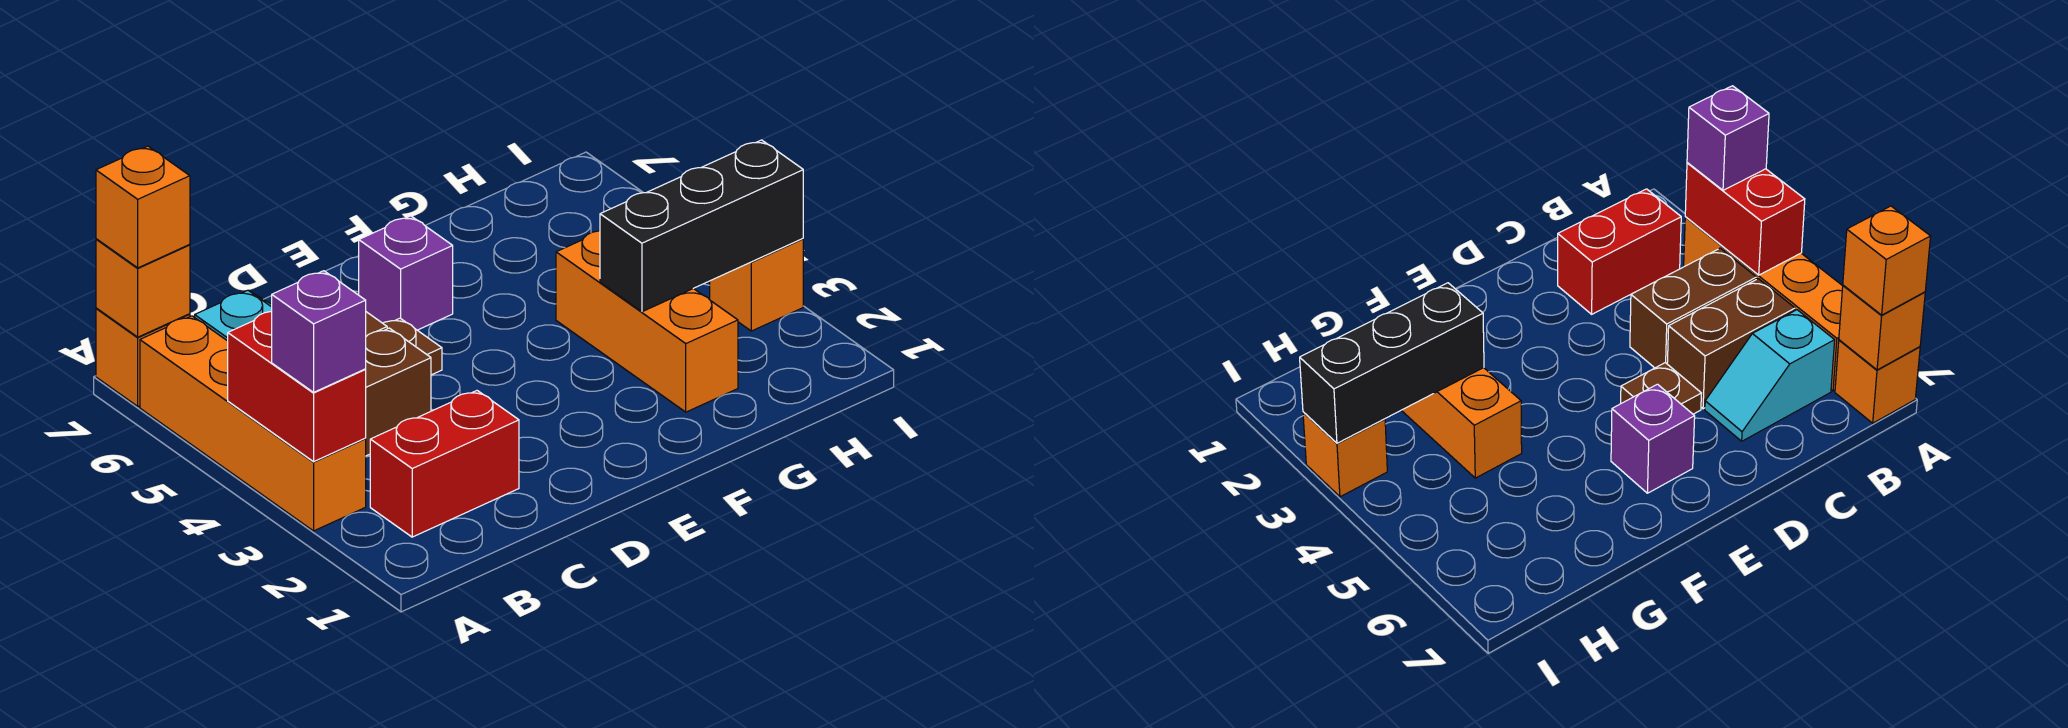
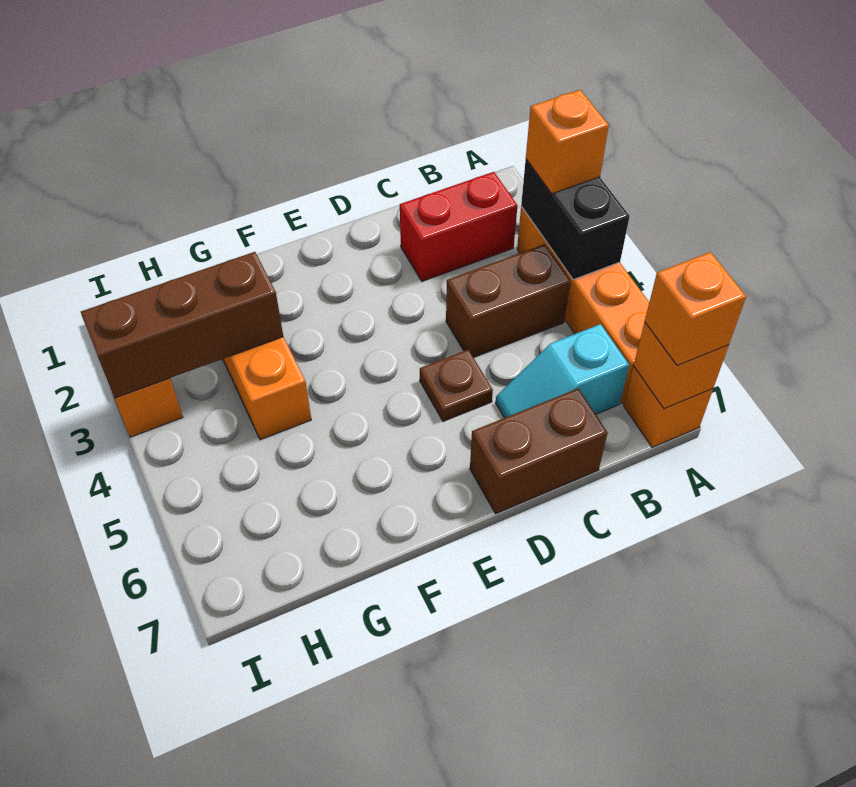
red 1x2 brick [228,311,366,462] -> black 1x2 brick [521,159,630,280]
purple 1x1 brick [272,271,366,392] -> orange 1x1 brick [526,90,609,194]
brown 1x2 brick [1667,279,1795,409] -> brown 1x2 brick moved to [470,389,607,514]
purple 1x1 brick [359,216,453,330] -> none
black 1x3 brick [600,140,803,312] -> brown 1x3 brick [81,252,283,398]

